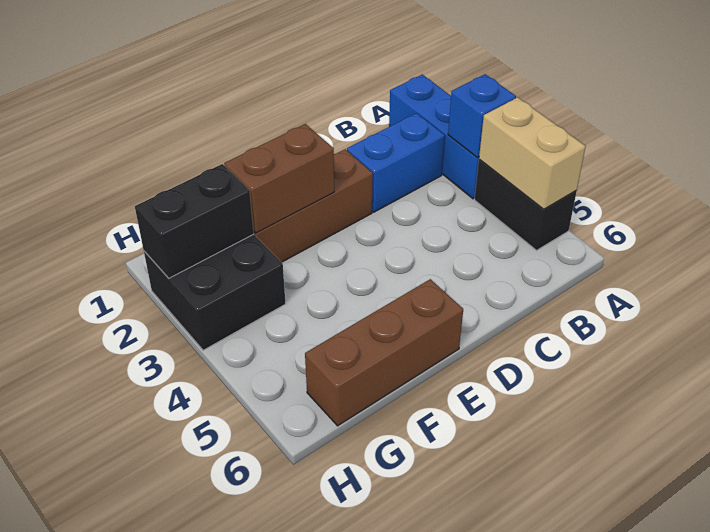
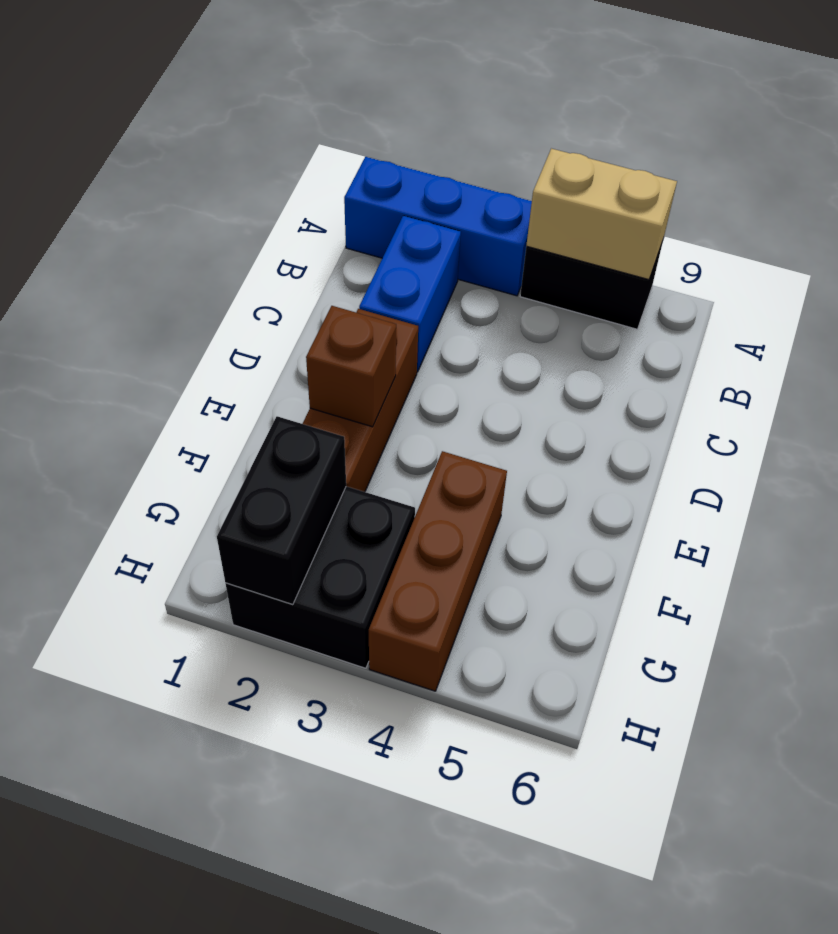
blue 1x1 brick [448,74,516,158] -> none
brown 1x2 brick [224,124,334,233] -> brown 1x1 brick [306,306,396,427]
brown 1x3 brick [305,279,463,426] -> brown 1x3 brick moved to [369,451,507,691]

